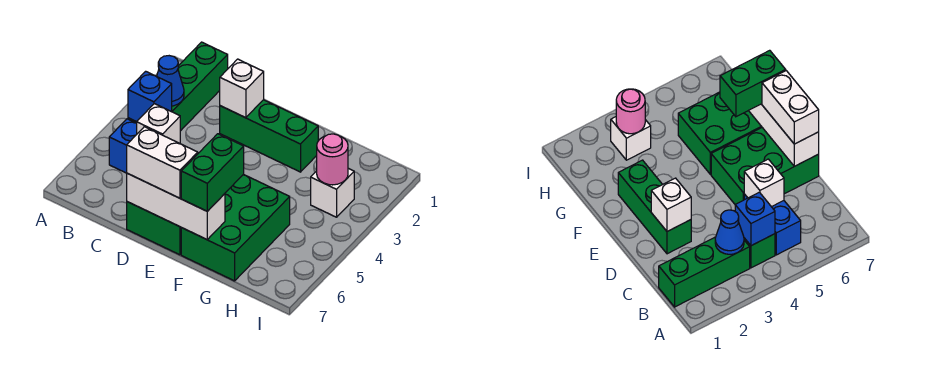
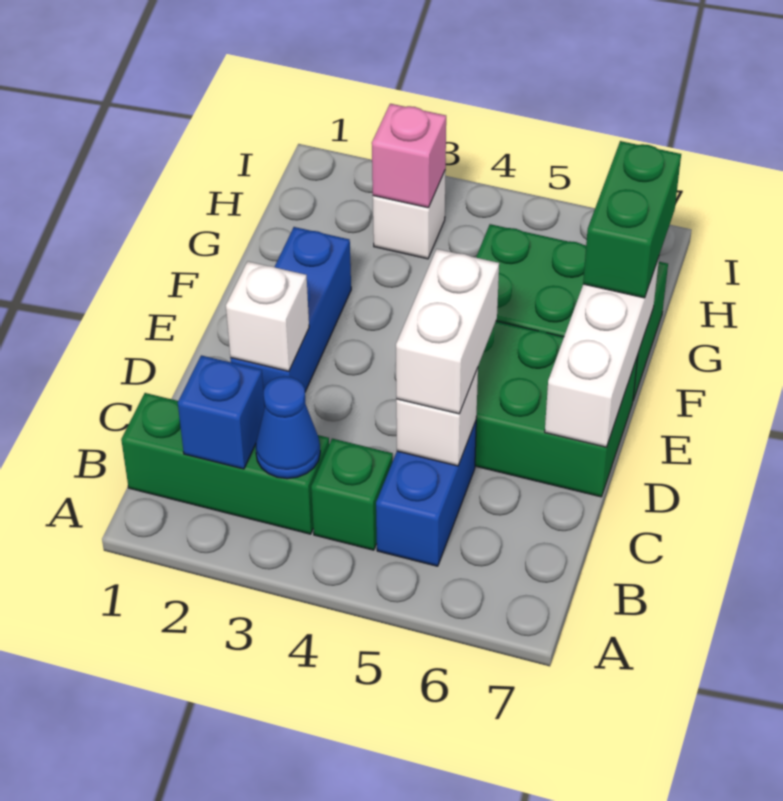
blue 1x1 brick [128,71,172,122] -> blue 1x1 brick moved to [178,355,265,469]
green 1x3 brick [220,100,318,172] -> blue 1x3 brick [230,227,351,392]
white 1x2 brick [127,127,198,198] -> white 1x2 brick moved to [396,249,499,414]
green 1x2 brick [181,134,244,211] -> green 1x2 brick turned to [583,141,681,298]
pink 1x1 round brick [317,134,348,185] -> pink 1x1 brick [372,104,446,208]

